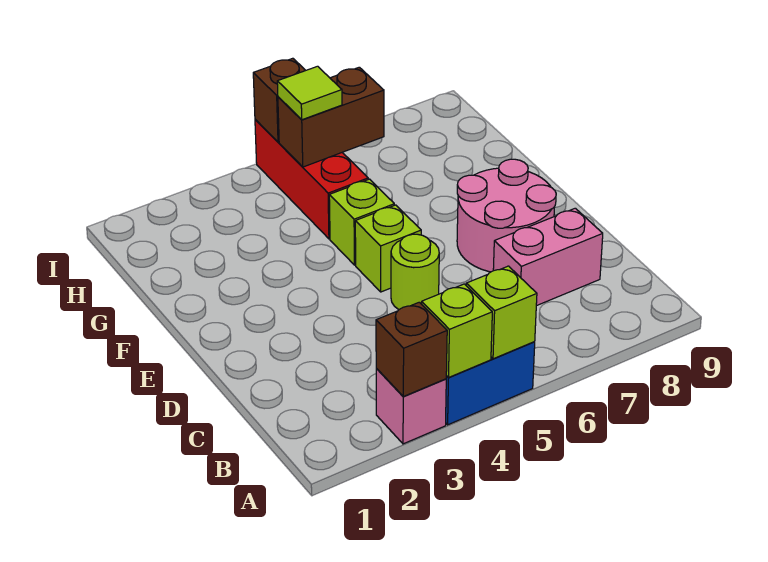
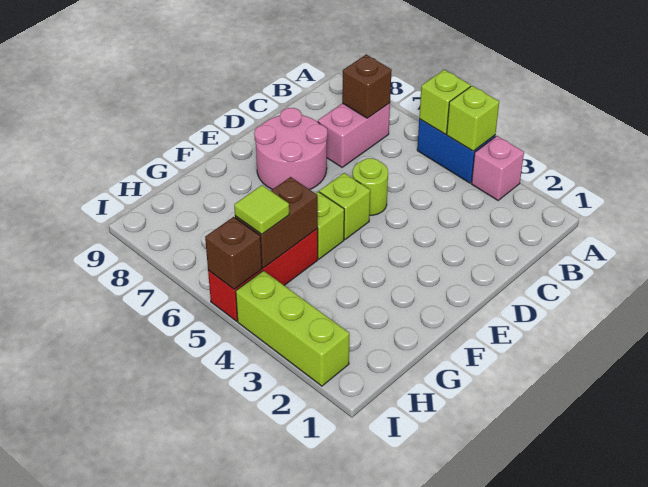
brown 1x1 brick [376,302,447,396] -> brown 1x1 brick moved to [342,55,392,118]
pink 1x2 brick [493,208,603,306] -> pink 1x2 brick turned to [318,103,390,167]
brown 1x2 brick [278,67,384,167] -> brown 1x2 brick turned to [235,177,318,268]
none -> lime 1x3 brick [236,271,349,386]

